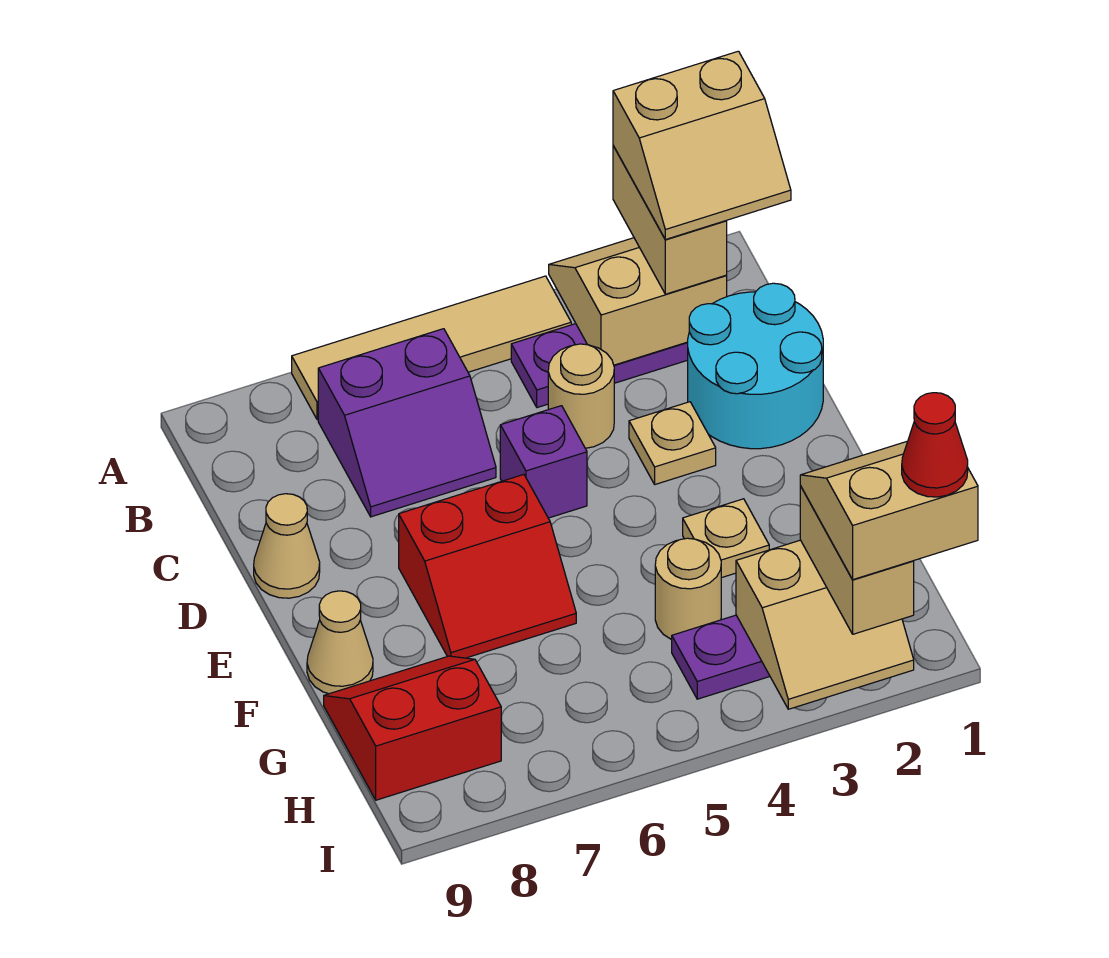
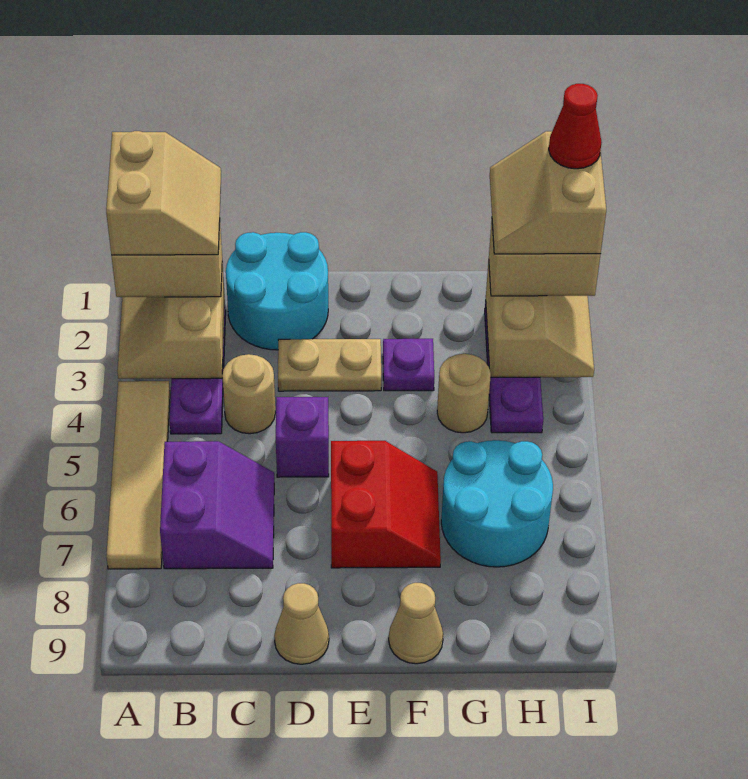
tan 1x1 plate [629,402,716,484] -> tan 1x2 plate [278,339,381,391]
tan 1x1 plate [683,499,769,578] -> purple 1x1 plate [383,339,434,391]
none -> cyan 2x2 round brick [441,440,553,567]
red 2x2 slope [324,656,501,800] -> none

